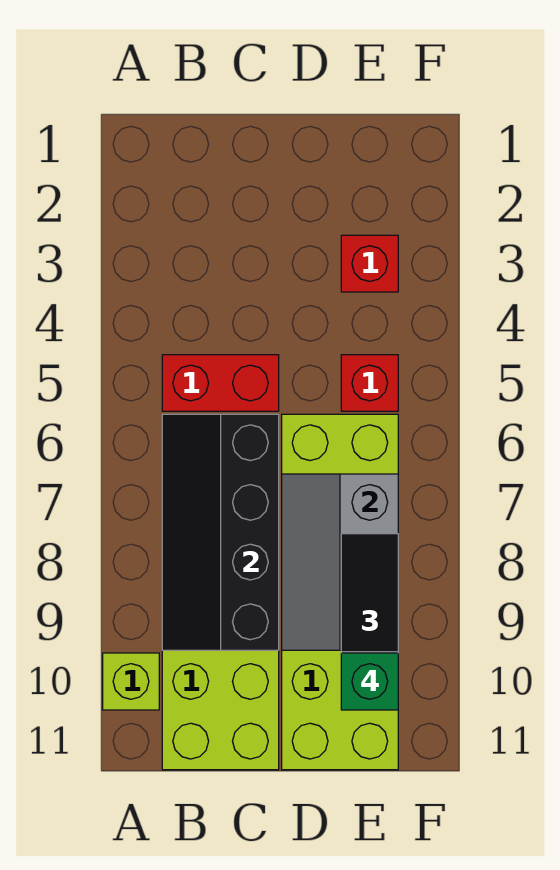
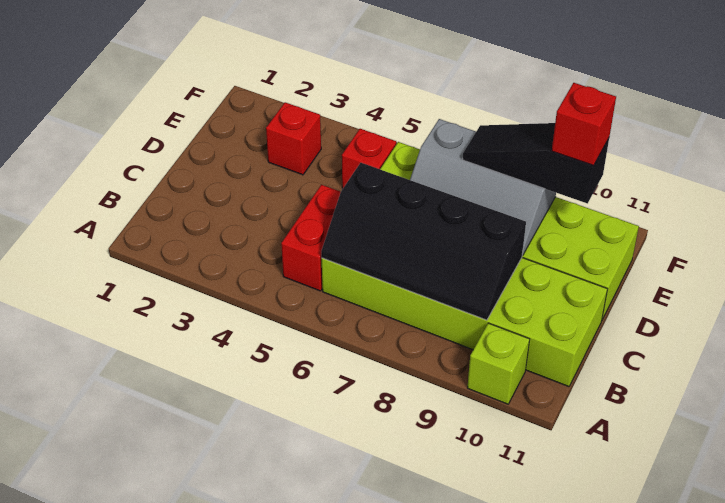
green 1x1 brick [341,653,398,710] -> red 1x1 brick [552,83,616,166]

